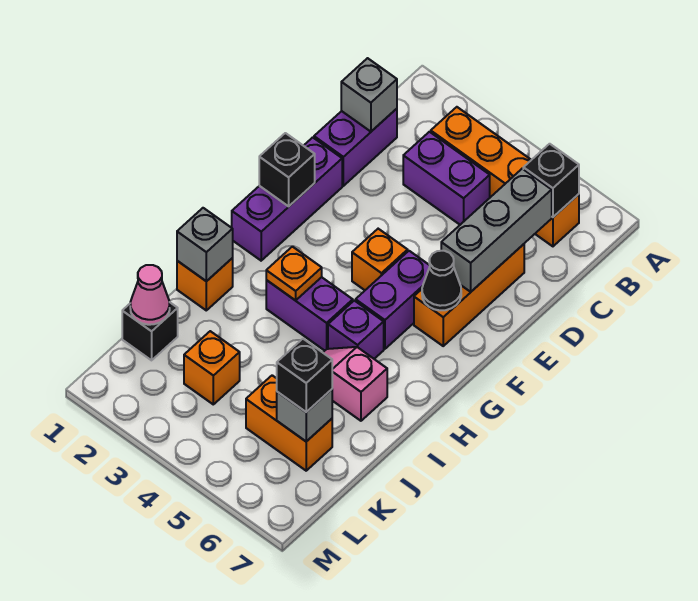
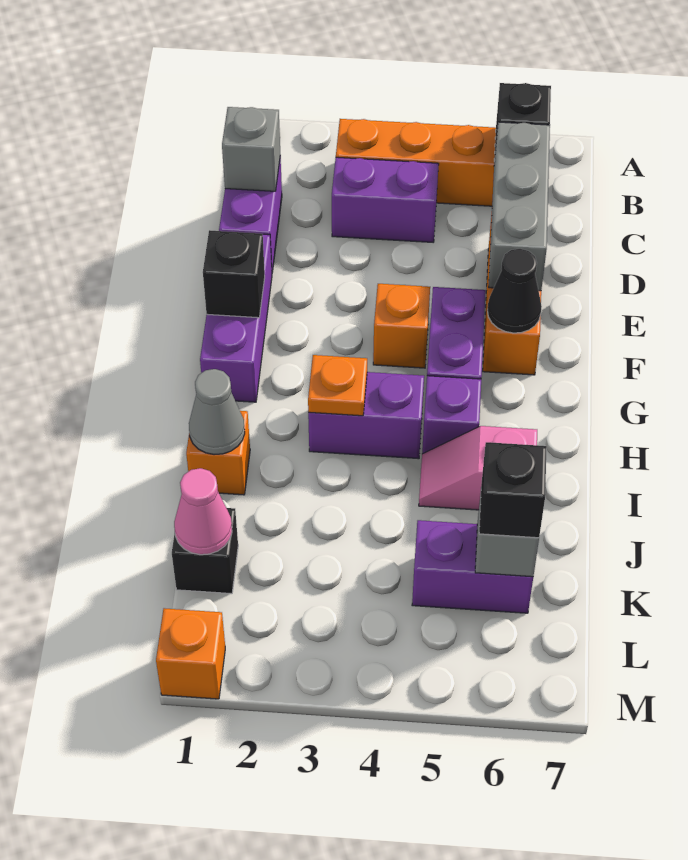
grey 1x1 brick [177,208,233,281] -> grey 1x1 cone [189,369,245,455]
orange 1x1 brick [184,331,240,404] -> orange 1x1 brick moved to [156,608,225,699]
orange 1x2 brick [246,375,332,471] -> purple 1x2 brick [412,520,533,613]

